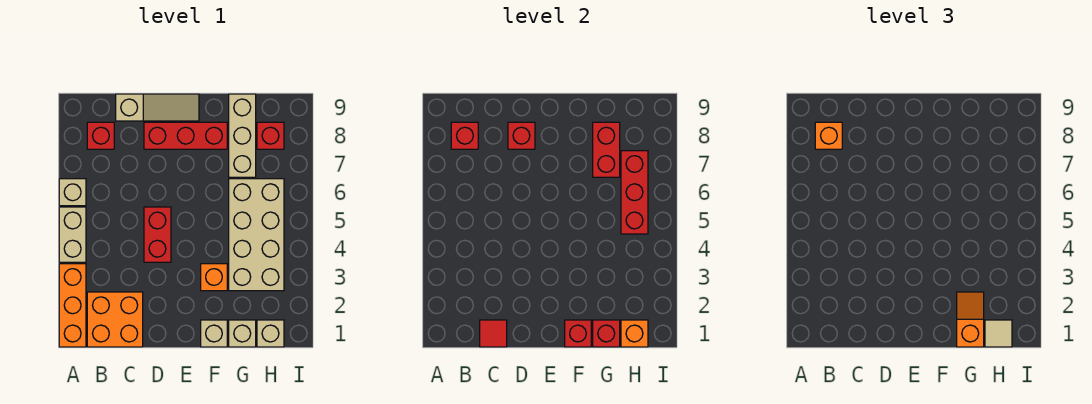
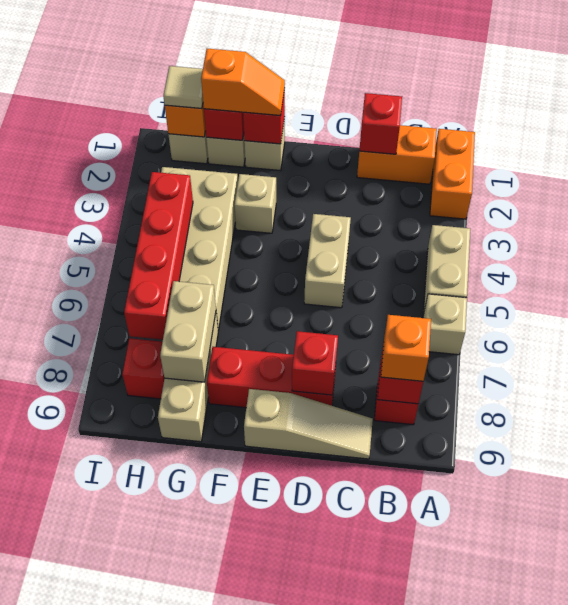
orange 1x3 brick [59,264,86,347] -> orange 1x2 brick [430,129,475,219]
orange 2x2 brick [87,292,143,347] -> orange 1x2 brick [357,125,437,184]
red 1x1 tile [480,320,507,347] -> red 1x1 brick [359,93,402,154]
tan 1x3 slope [116,94,199,121] -> tan 1x3 slope turned to [244,389,373,459]
red 1x2 brick [144,207,171,262] -> tan 1x2 brick [304,214,351,308]
orange 1x1 brick [201,264,227,291] -> tan 1x1 brick [234,174,276,233]
orange 1x2 slope [957,292,984,347] -> orange 1x2 slope turned to [201,49,285,116]
red 1x2 brick [593,122,620,177] -> tan 1x2 brick [160,281,216,382]
red 1x3 brick [621,151,648,234] -> red 1x4 brick [124,172,193,340]

